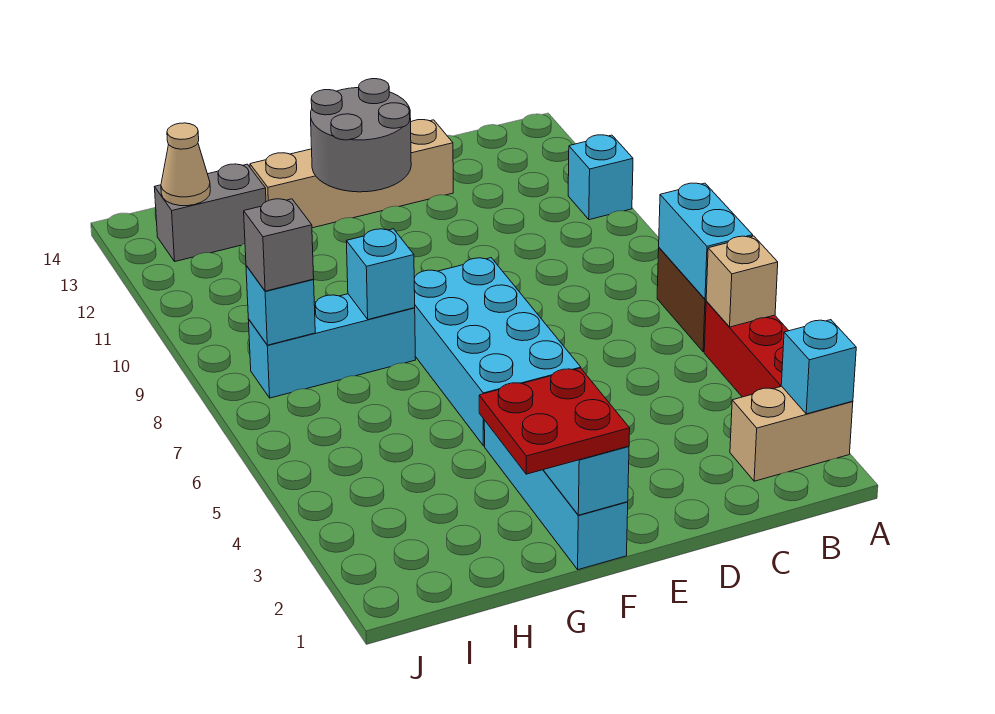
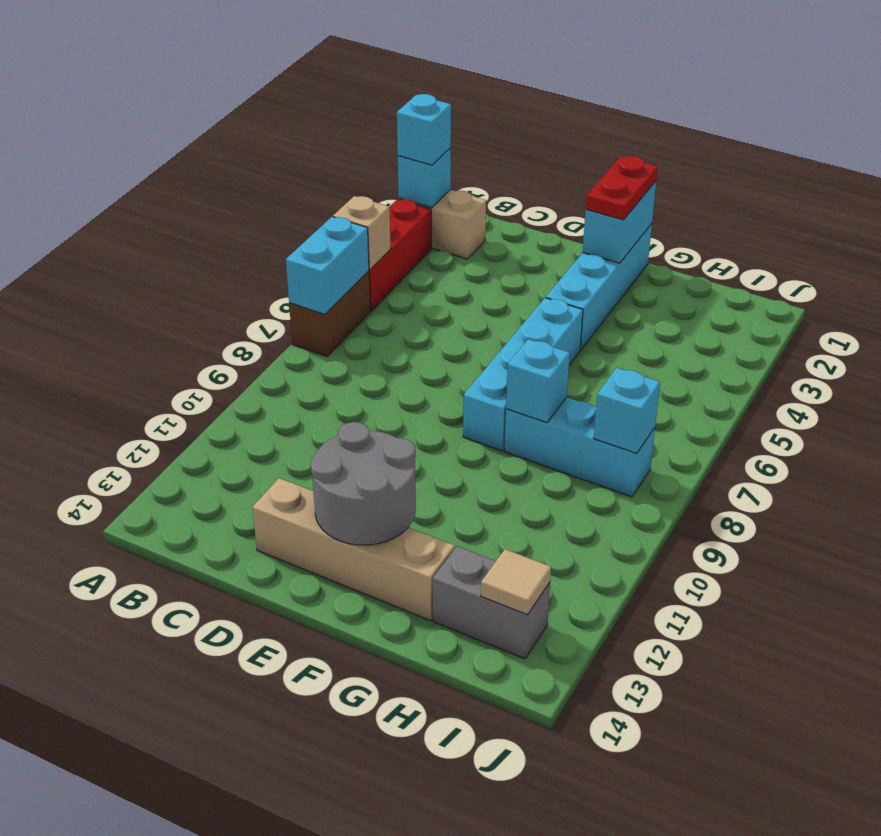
cyan 1x1 brick [568,135,633,220] -> cyan 1x1 brick moved to [397,94,451,165]
cyan 2x4 brick [414,258,581,446] -> cyan 1x4 brick [463,298,583,451]
red 2x2 plate [479,368,630,474] -> red 1x2 plate [586,156,658,220]
grey 1x1 brick [244,199,314,291] -> none
tan 1x1 cone [161,123,210,206] -> tan 1x1 tile [481,549,551,615]

